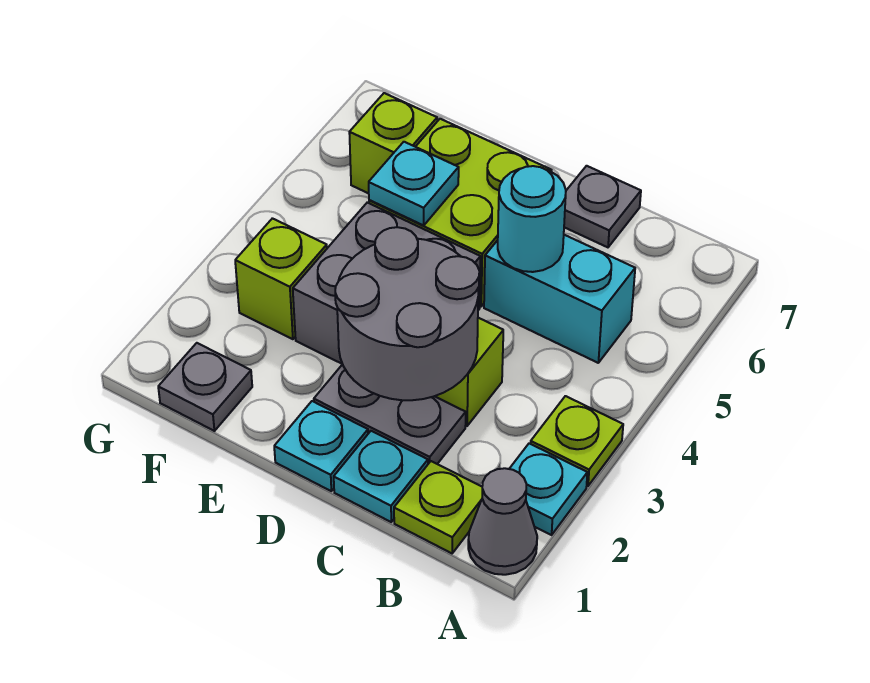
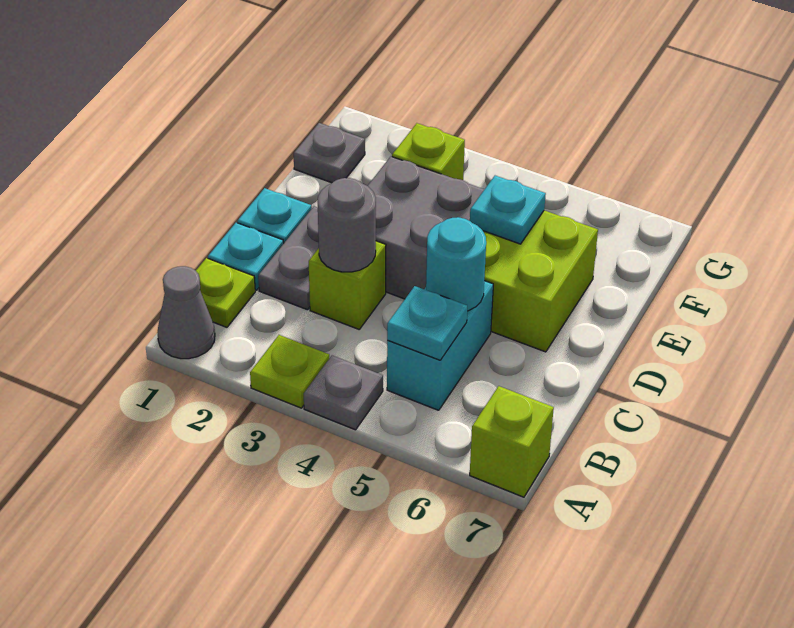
cyan 1x1 plate [509,443,587,535] -> cyan 1x1 plate moved to [387,286,467,360]
grey 2x2 round brick [335,227,479,400] -> grey 1x1 round brick [318,178,376,272]
grey 1x1 plate [564,166,641,247] -> grey 1x1 plate moved to [304,356,383,430]
lime 1x1 brick [349,93,437,193] -> lime 1x1 brick moved to [470,386,554,497]

